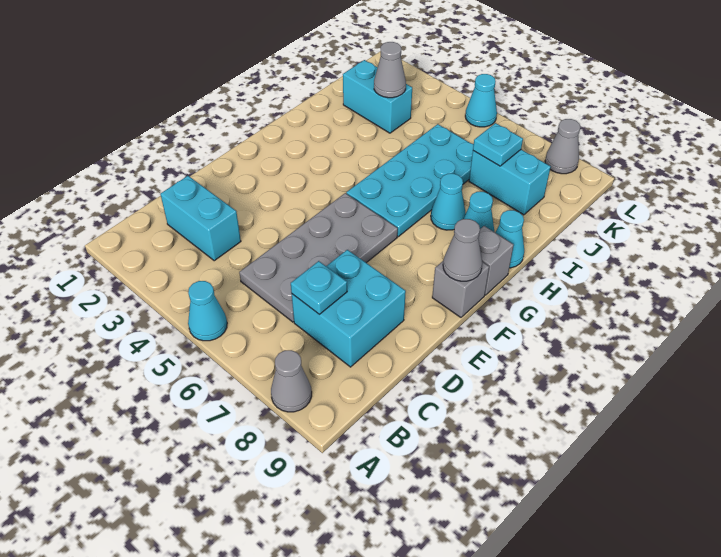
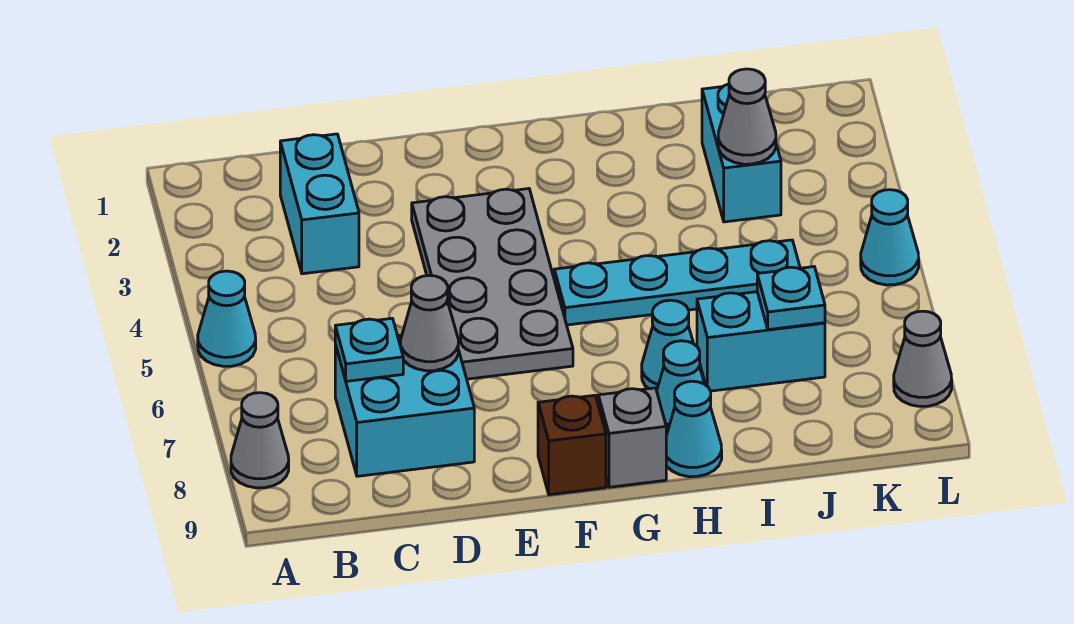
grey 2x4 plate [239,193,398,322] -> grey 2x4 plate turned to [412,189,573,379]
grey 1x1 brick [432,261,489,317] -> brown 1x1 brick [538,395,606,495]
grey 1x1 cone [443,219,482,281] -> grey 1x1 cone moved to [401,275,458,371]
cyan 2x4 plate [346,124,474,237] -> cyan 1x4 plate [554,240,800,325]
cyan 1x2 brick [469,150,551,215] -> cyan 1x2 brick turned to [697,292,825,391]

